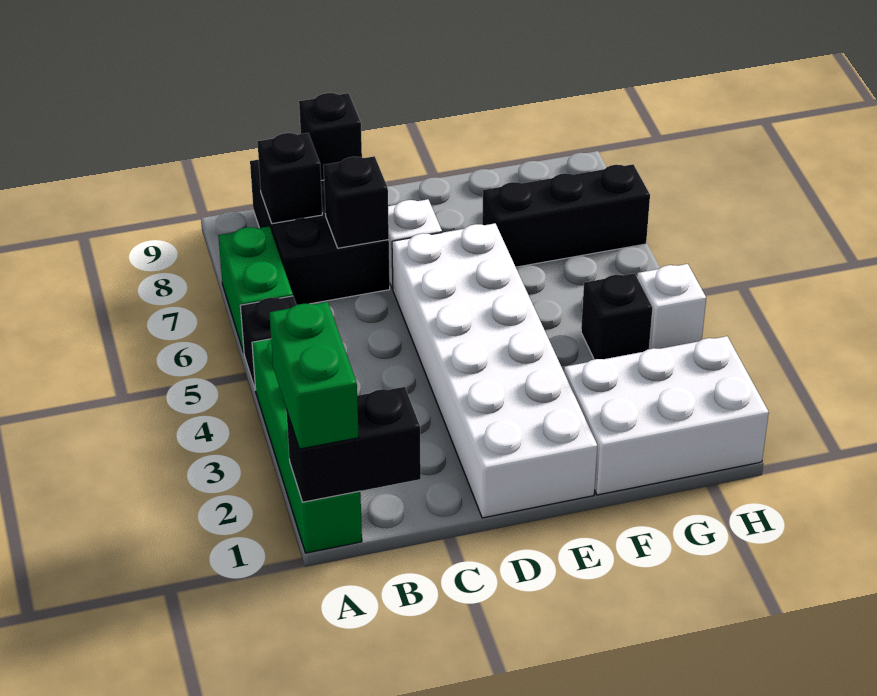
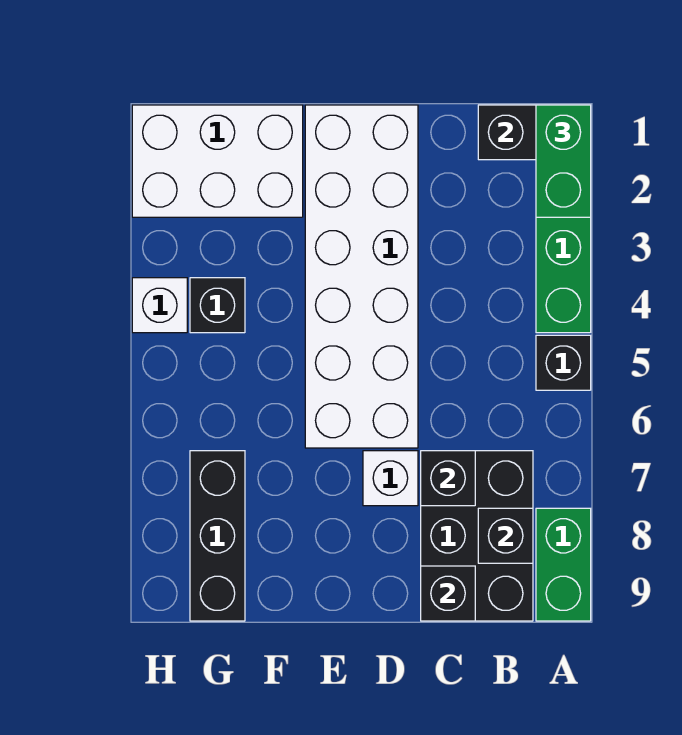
green 1x2 brick [218,226,293,352] -> green 1x2 brick moved to [536,508,591,621]
black 1x3 brick [482,164,650,267] -> black 1x3 brick turned to [190,451,245,621]

